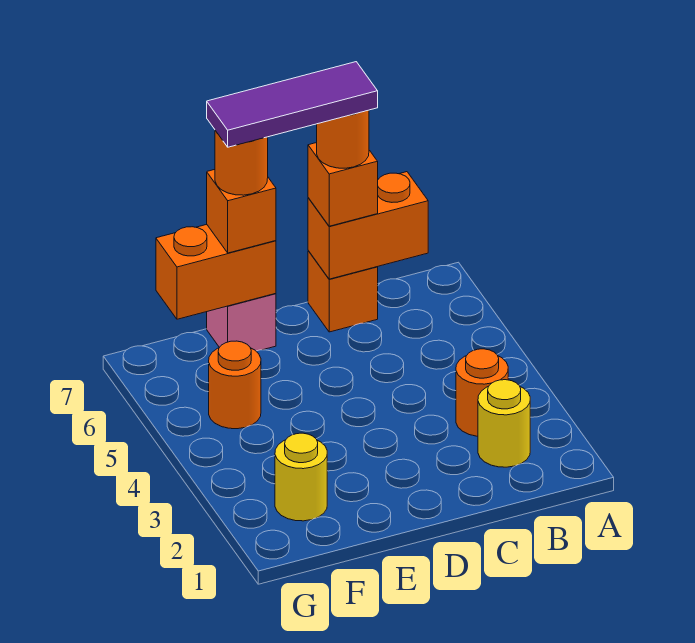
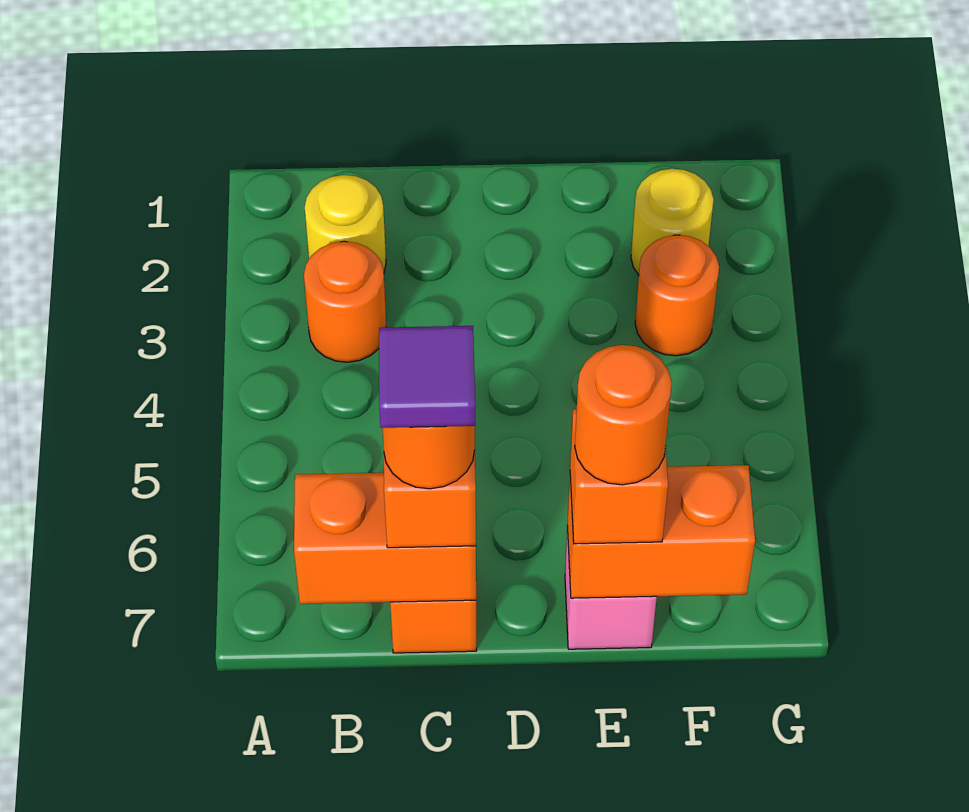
purple 1x3 tile [207,62,378,147] -> purple 1x1 tile [379,326,475,428]
orange 1x1 round brick [209,341,261,429] -> orange 1x1 round brick moved to [635,235,719,356]

